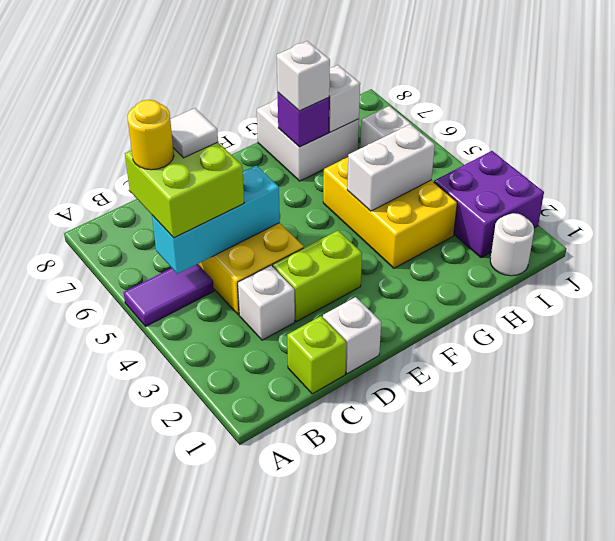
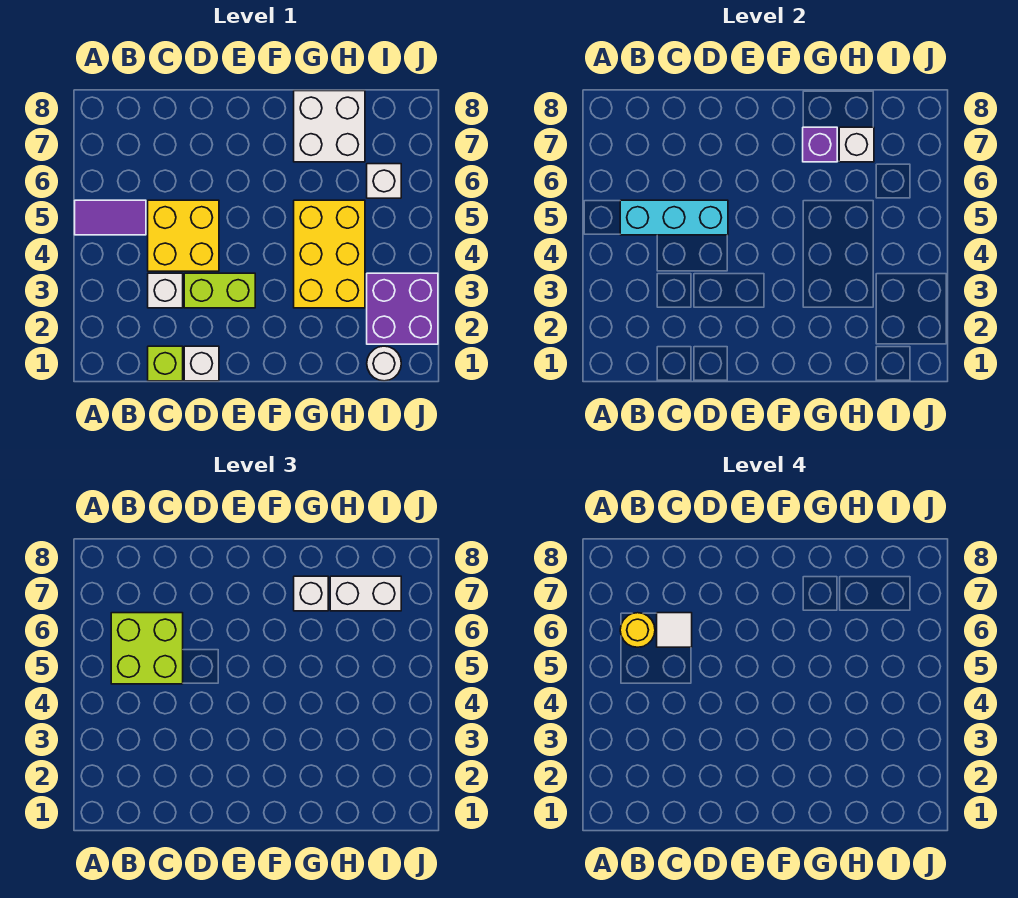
white 1x2 brick [347,124,435,211] -> white 1x2 brick moved to [330,576,401,611]

